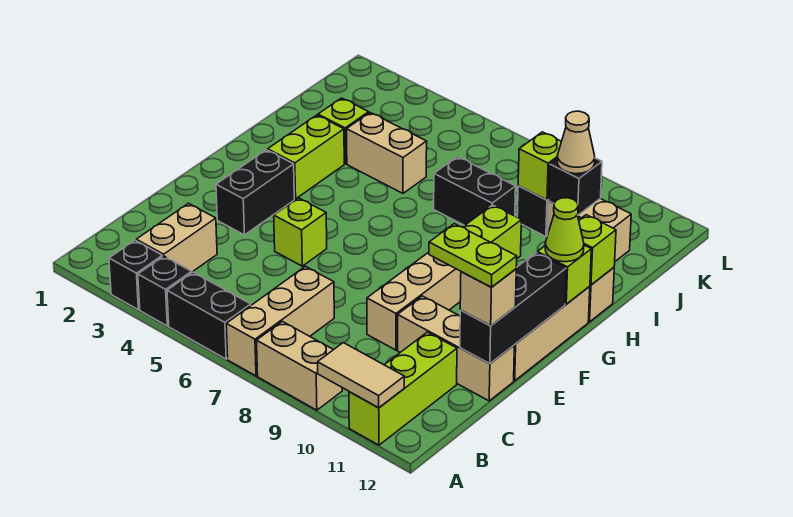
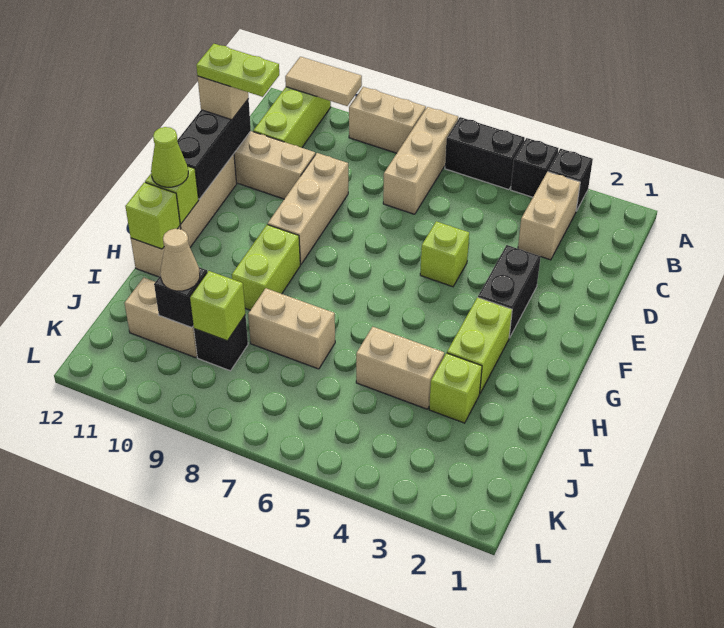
black 1x2 brick [434,157,516,226] -> tan 1x2 brick [248,288,335,369]

